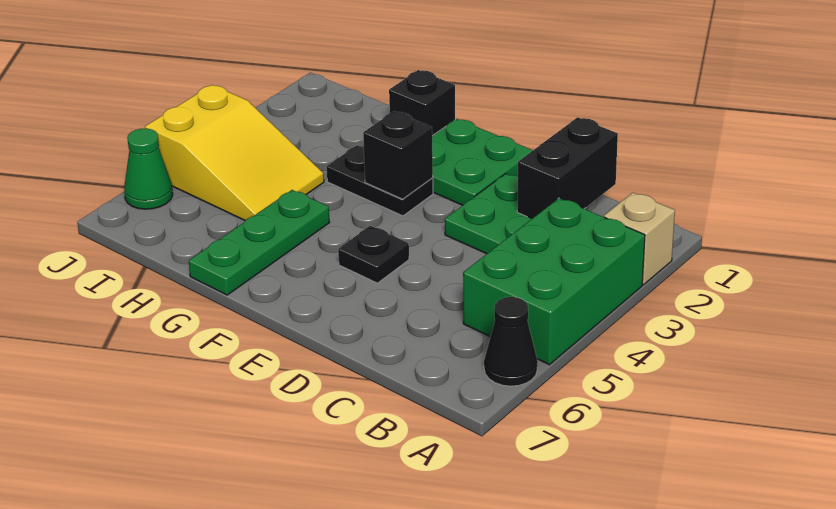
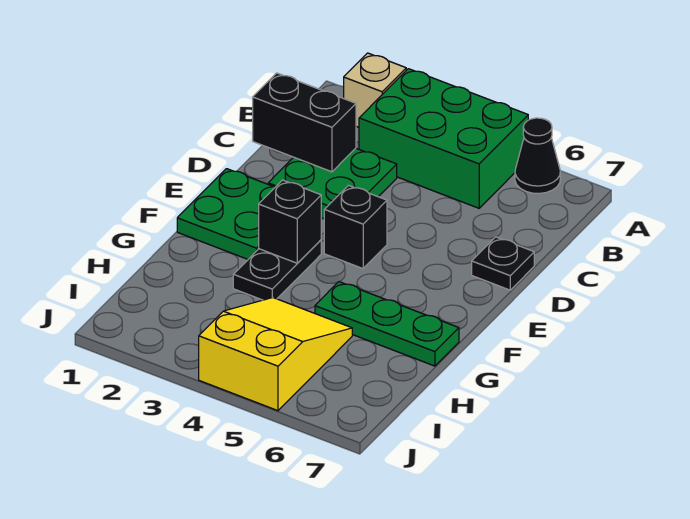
black 1x1 plate [338,226,409,283] -> black 1x1 plate moved to [472,237,534,290]
black 1x1 brick [389,70,455,136] -> black 1x1 brick moved to [324,185,387,269]
green 1x1 cone [124,128,173,209] -> none

